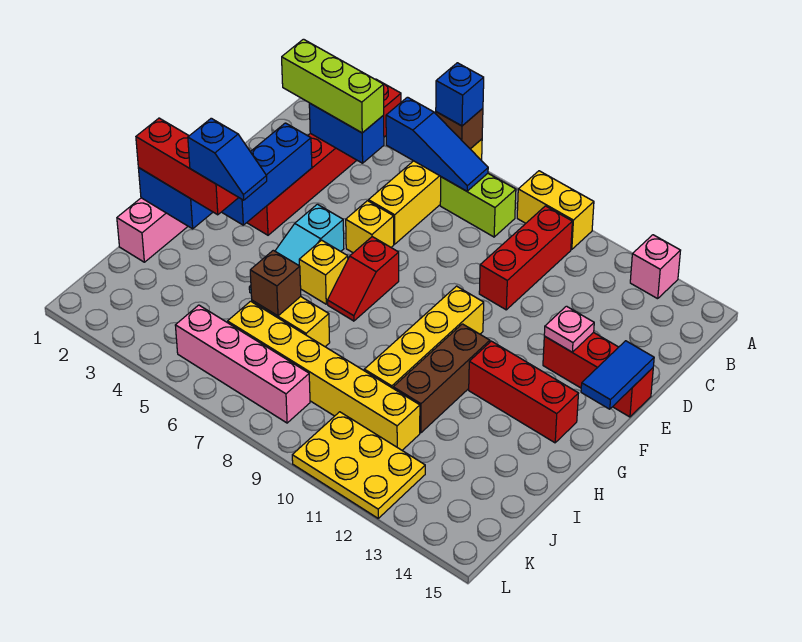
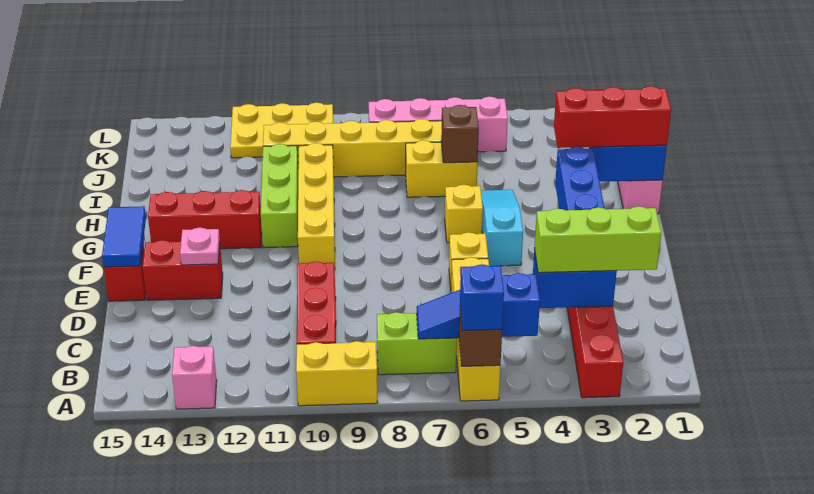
red 1x2 slope [328,237,399,321] -> none
brown 1x3 brick [393,324,490,433] -> lime 1x3 brick [261,144,298,248]
blue 1x2 slope [188,118,267,200] -> none

